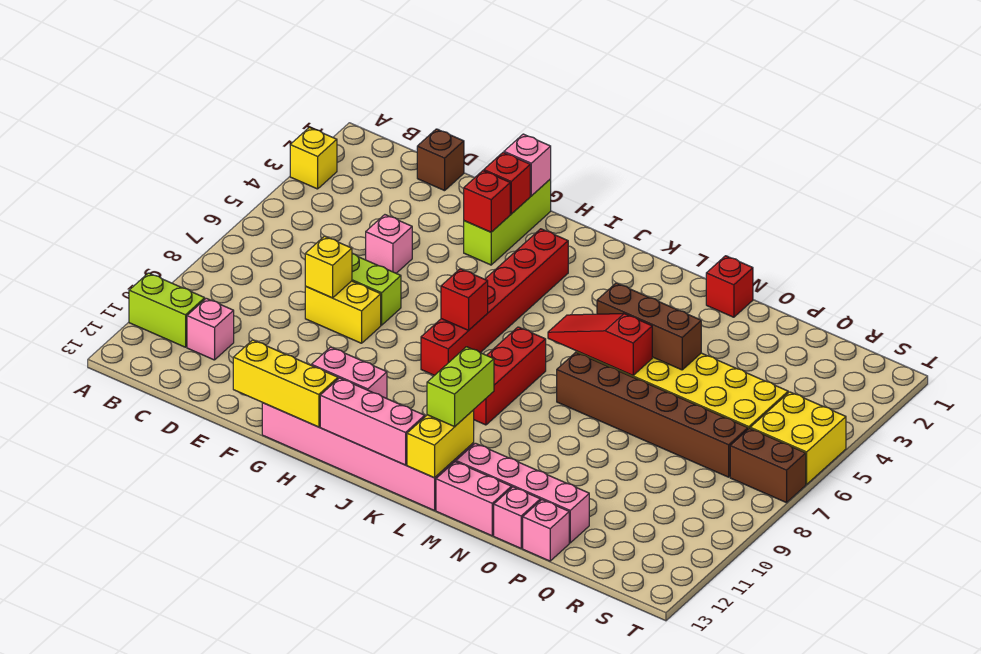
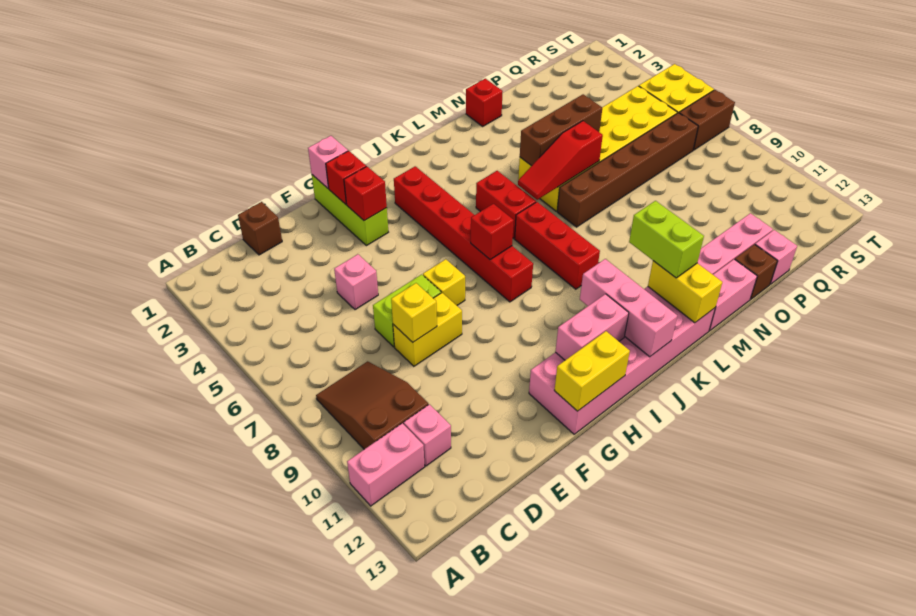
yellow 1x1 brick [290,127,337,189] -> yellow 1x1 brick moved to [423,259,465,305]
lime 1x2 brick [129,273,205,347] -> pink 1x2 brick [347,423,425,506]
none -> brown 2x3 slope [316,361,428,449]
yellow 1x3 brick [233,340,338,427] -> yellow 1x2 brick [554,331,630,411]
pink 1x3 brick [320,378,425,465] -> pink 1x3 brick turned to [580,259,677,357]
none -> red 1x2 brick [476,171,536,238]
pink 1x1 brick [494,487,540,548] -> brown 1x1 brick [735,244,777,299]

